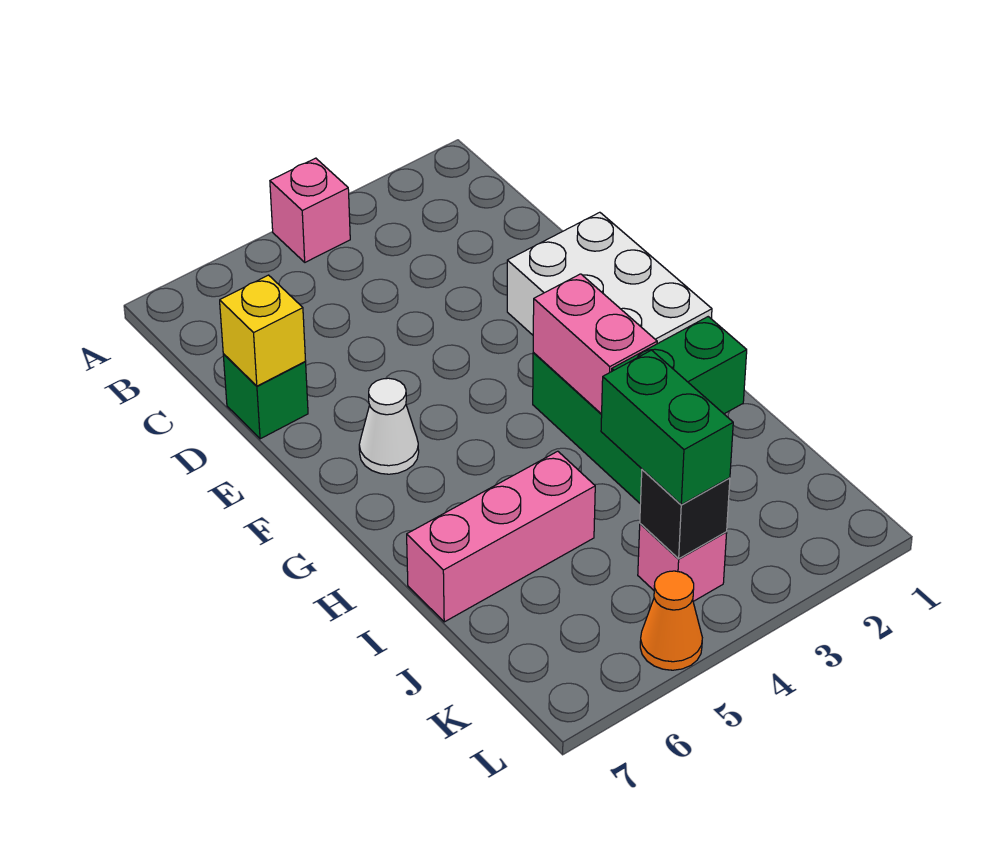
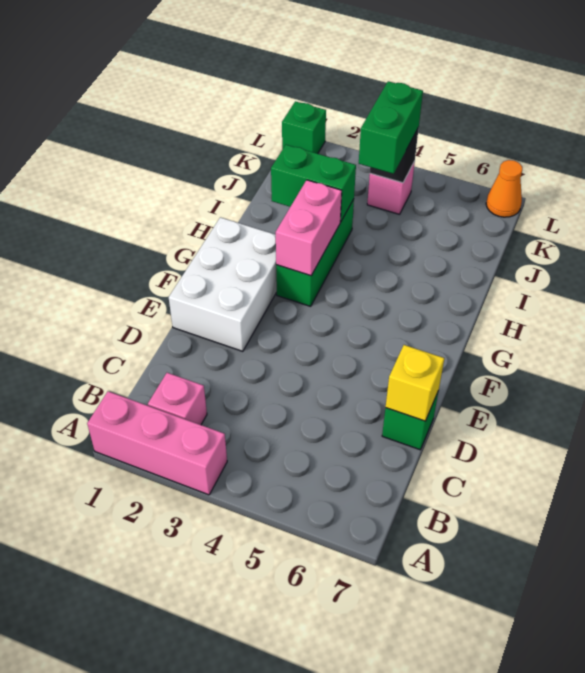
pink 1x1 brick [270,158,350,262] -> pink 1x1 brick moved to [148,373,207,425]
white 1x1 cone [359,378,419,474] -> none
pink 1x3 brick [407,451,595,622] -> pink 1x3 brick moved to [87,391,227,495]
none -> green 1x1 brick [282,101,326,154]
orange 1x1 cone [640,571,702,670] -> orange 1x1 cone moved to [486,160,522,217]

